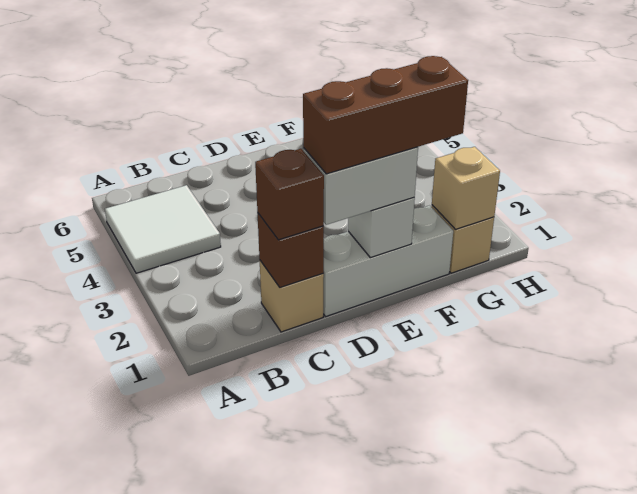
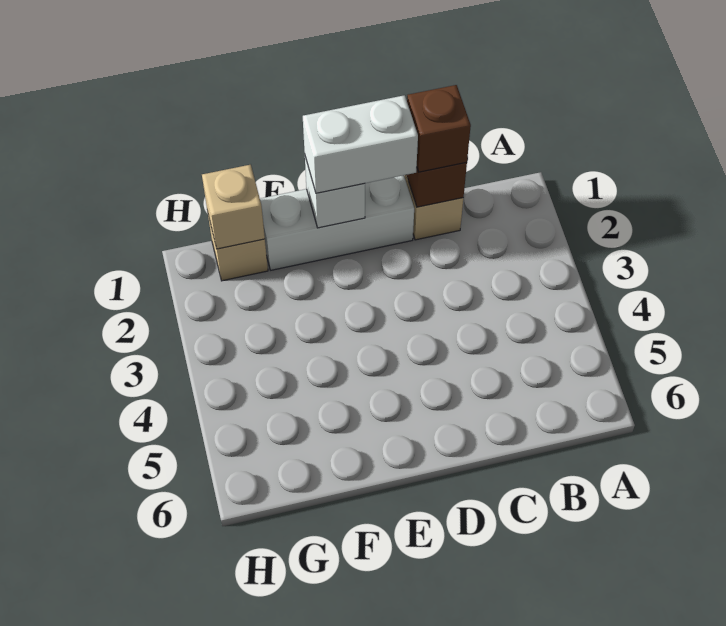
white 2x2 tile [105,185,221,273] -> none
brown 1x3 brick [303,56,468,174] -> none

